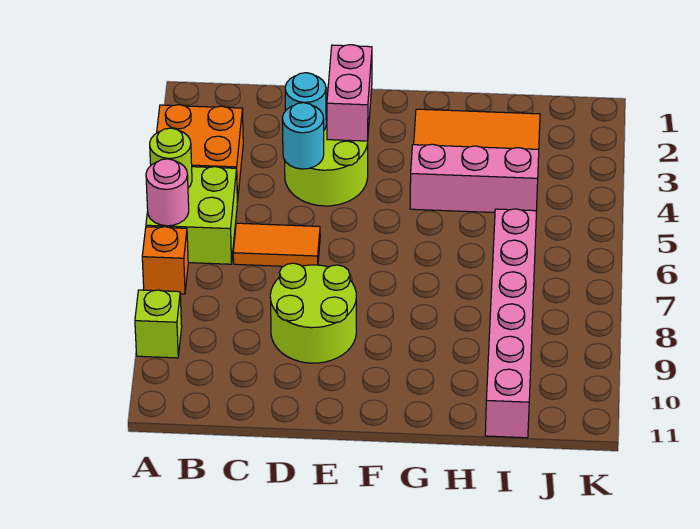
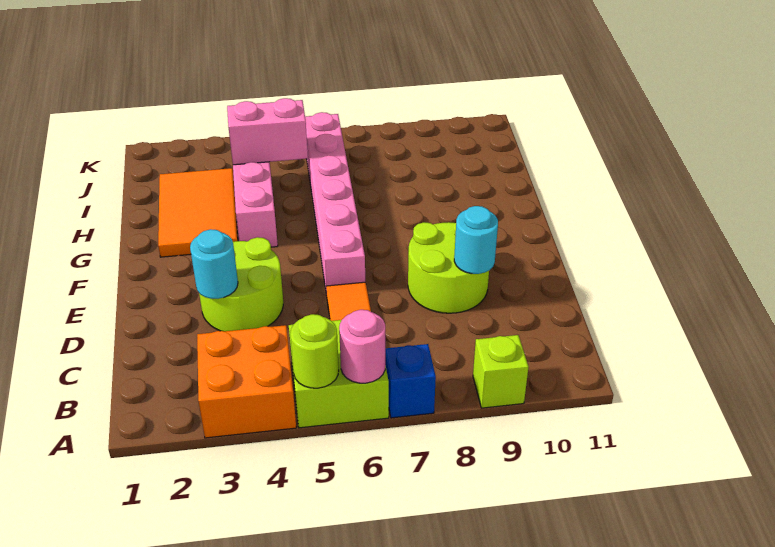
orange 1x1 brick [142,227,188,294] -> blue 1x1 brick [385,344,436,418]
cyan 1x1 round brick [282,103,324,169] -> cyan 1x1 round brick moved to [454,206,498,274]
pink 1x2 brick [327,45,372,141] -> pink 1x2 brick moved to [227,98,308,165]
pink 1x6 brick [485,209,536,438] -> pink 1x6 brick turned to [305,112,365,294]

